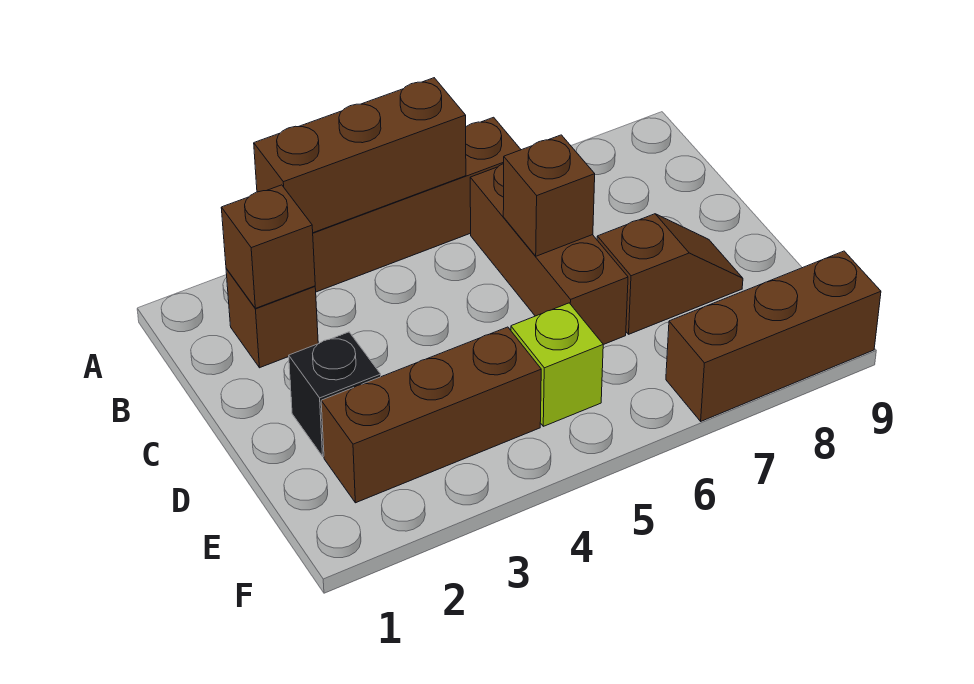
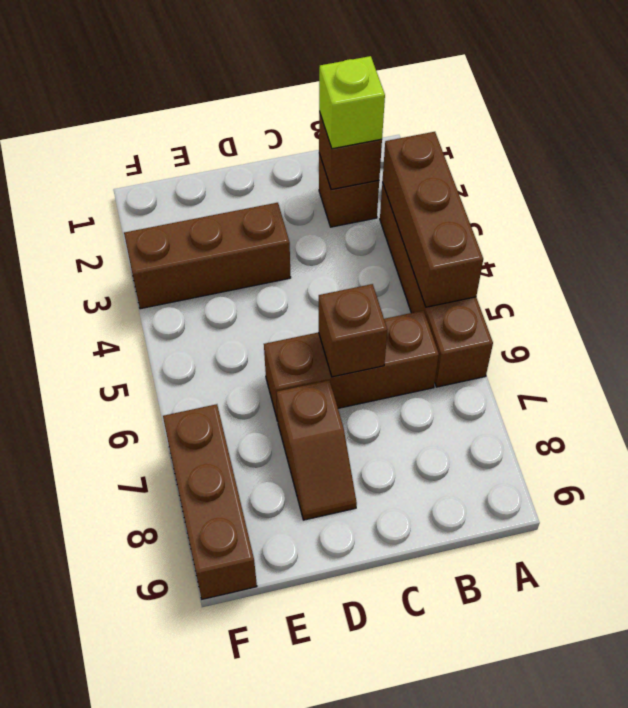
black 1x1 brick [289,332,381,456] -> none
brown 1x3 brick [321,327,541,503] -> brown 1x3 brick turned to [124,203,291,309]
lime 1x1 brick [511,303,603,426] -> lime 1x1 brick moved to [319,56,385,149]

